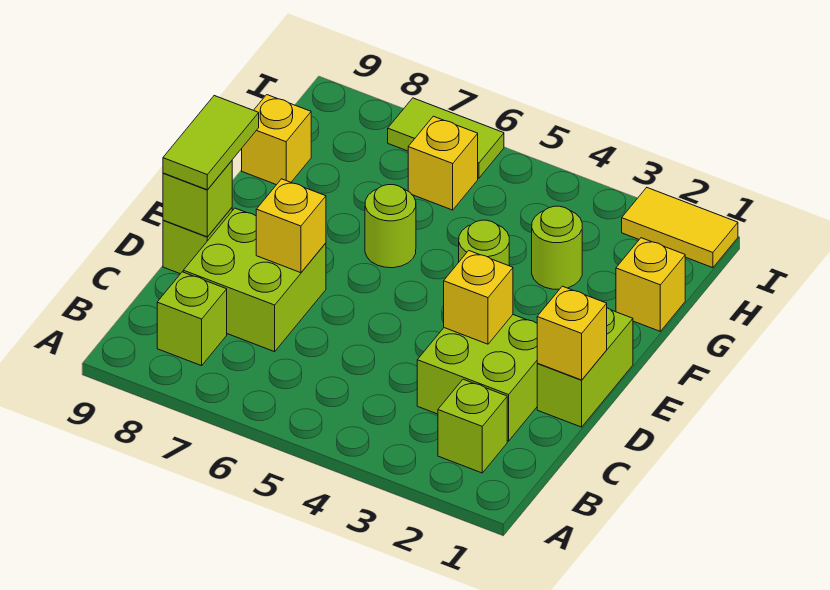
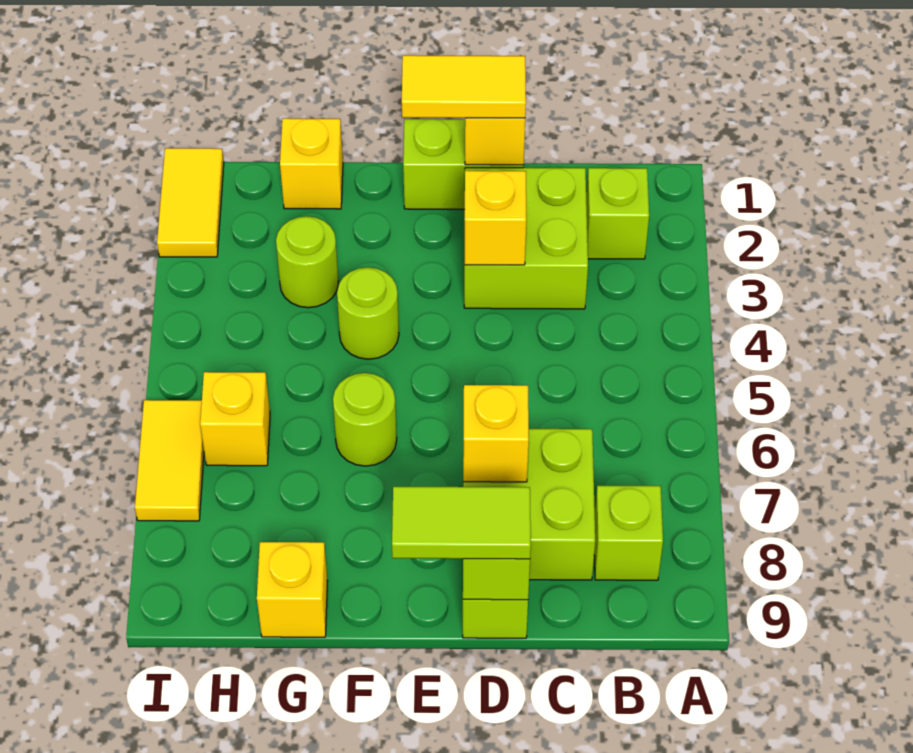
none -> yellow 1x2 tile [402,55,526,118]
lime 1x2 tile [388,98,504,178] -> yellow 1x2 tile [135,400,204,521]

